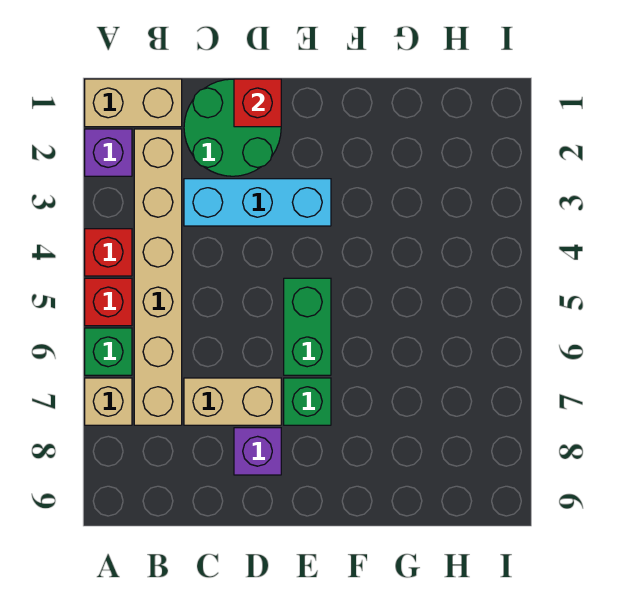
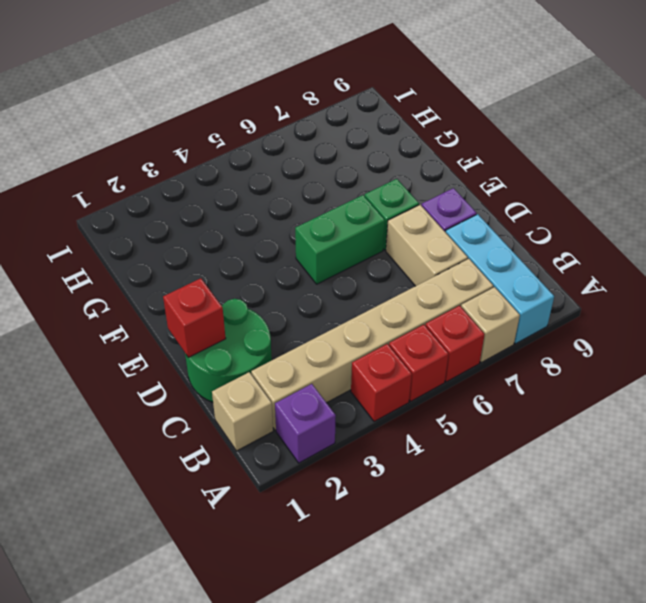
tan 1x2 brick [85,79,182,127] -> tan 1x1 brick [212,372,273,451]
green 1x1 brick [85,328,132,375] -> red 1x1 brick [426,306,485,382]
cyan 1x3 brick [184,179,331,226] -> cyan 1x3 brick moved to [446,214,554,344]

